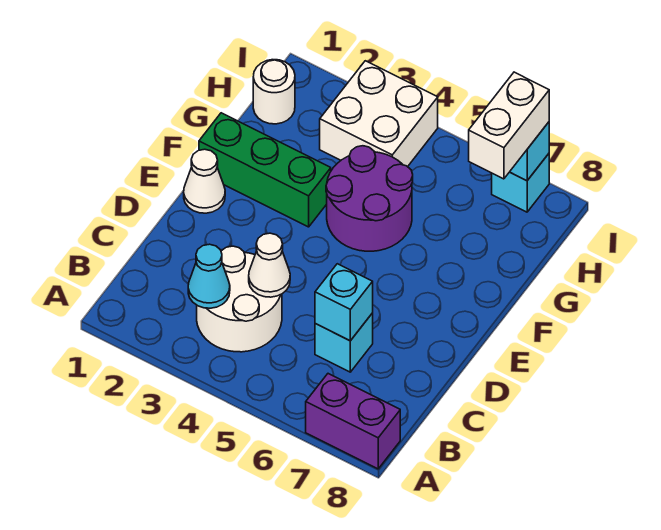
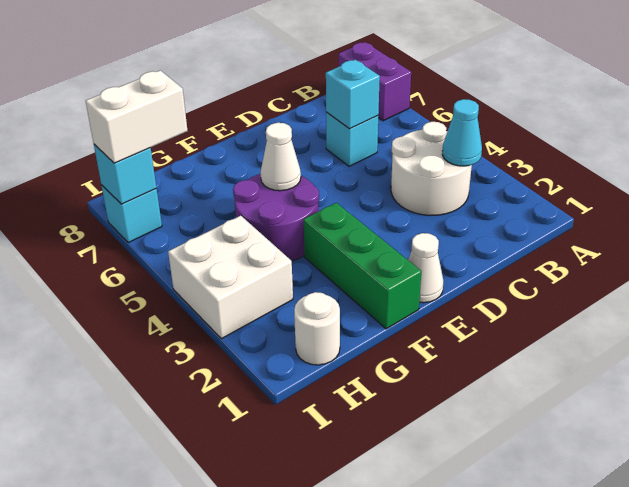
white 1x1 cone [249,233,290,297] -> white 1x1 cone moved to [261,123,301,191]

